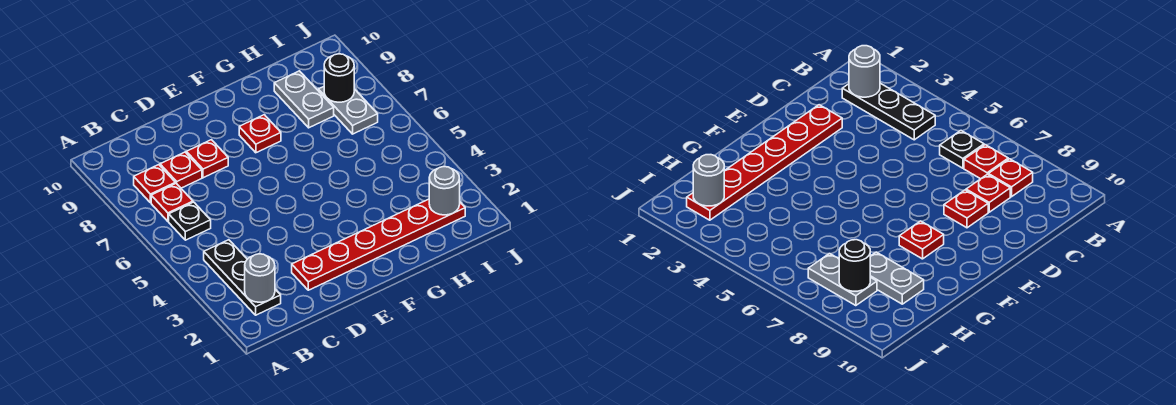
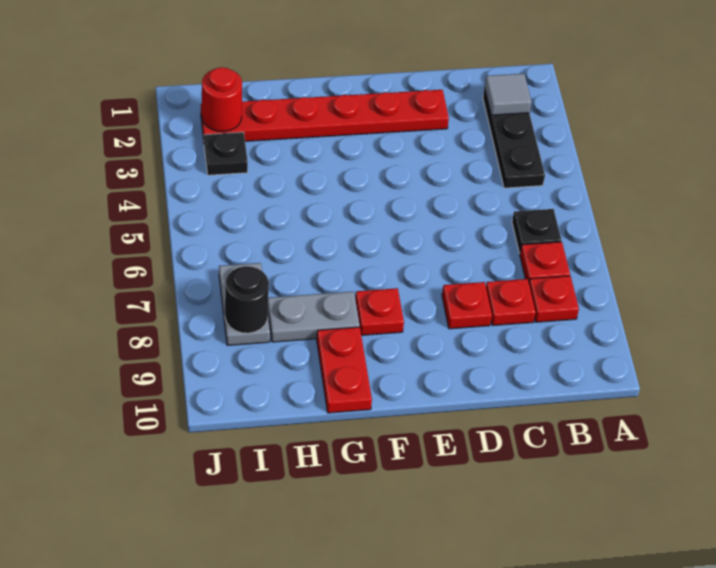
grey 1x1 round brick [245,254,275,302] -> grey 1x1 tile [485,74,531,115]
none -> red 1x2 plate [317,327,372,413]
grey 1x2 plate [274,71,334,128] -> grey 1x2 plate turned to [268,291,360,342]
grey 1x1 round brick [429,167,460,215] -> red 1x1 round brick [202,67,242,132]
none -> black 1x1 plate [204,132,248,175]

